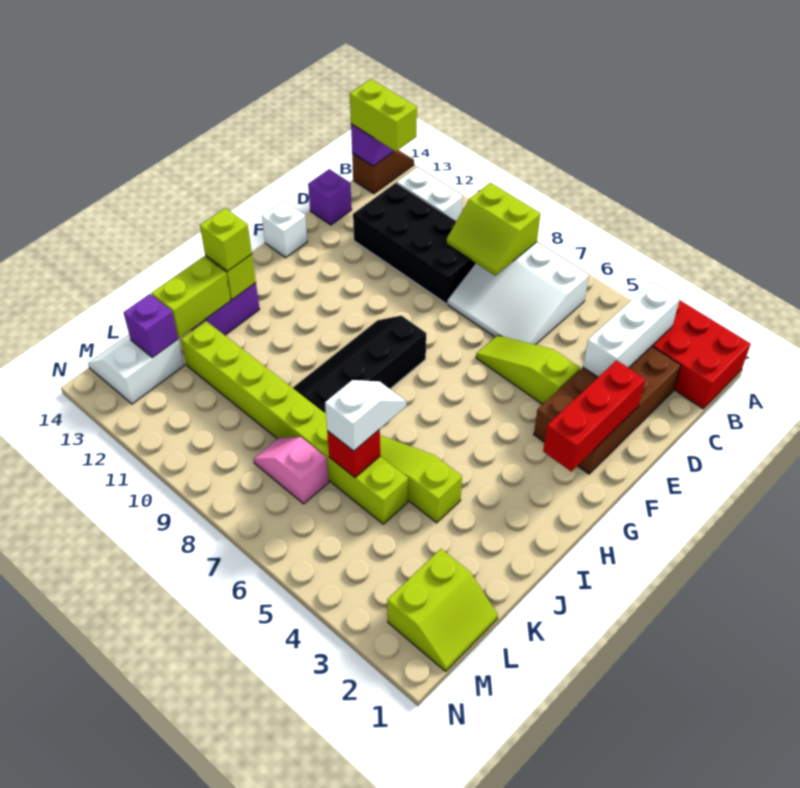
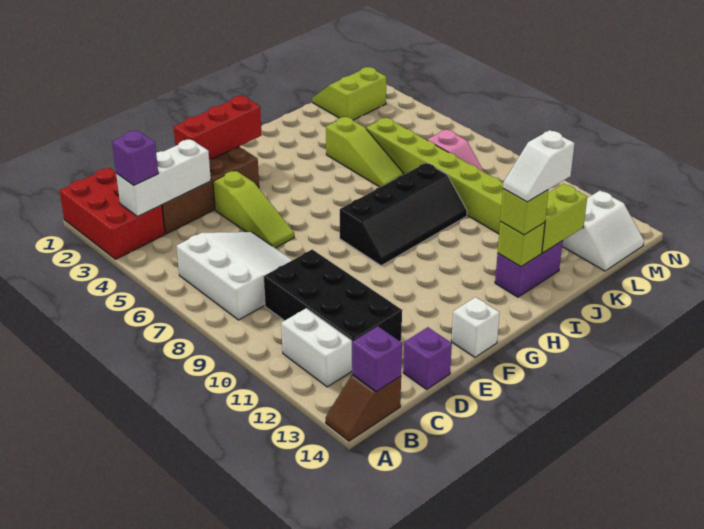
lime 2x2 slope [446,183,540,276] -> none
lime 1x2 brick [350,79,417,151] -> none
white 1x2 slope [325,380,406,451] -> white 1x2 slope moved to [503,130,575,202]
red 1x1 brick [327,430,380,477] -> none
purple 1x1 brick [123,294,178,358] -> purple 1x1 brick moved to [112,130,158,185]

